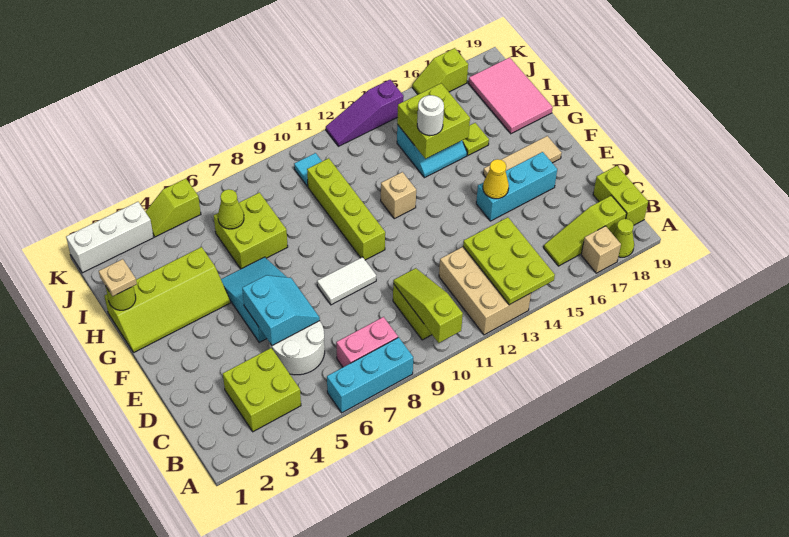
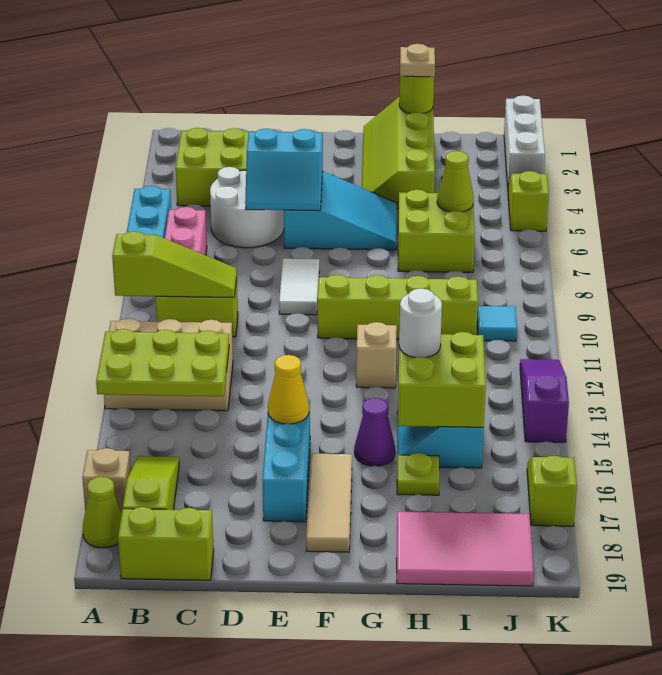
none -> purple 1x1 cone [354,398,395,466]

